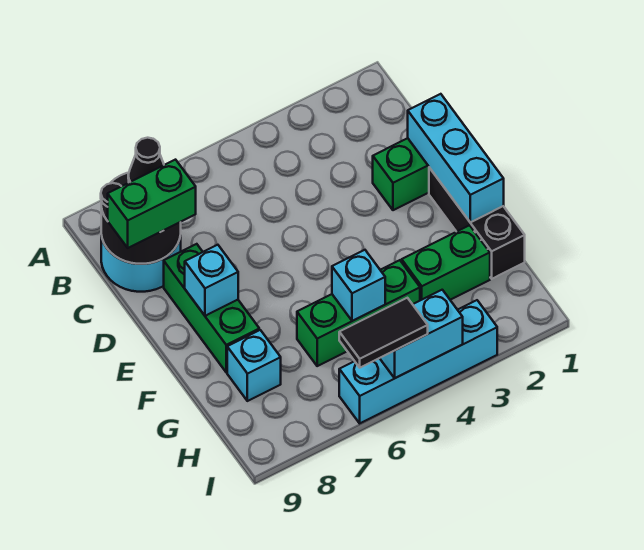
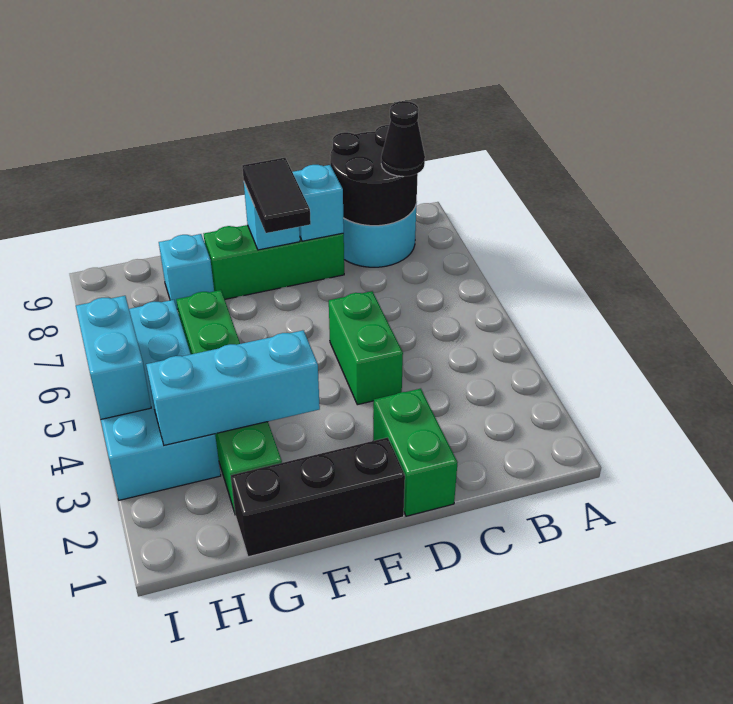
green 1x2 brick [108,160,196,248] -> green 1x2 brick moved to [329,291,403,405]
cyan 1x3 brick [408,94,504,222] -> cyan 1x3 brick moved to [146,330,320,445]
cyan 1x1 brick [332,250,385,321] -> cyan 1x1 brick moved to [293,165,344,241]
cyan 1x4 brick [339,300,497,423] -> cyan 2x4 brick [101,300,221,500]
black 1x2 tile [339,298,428,368] -> black 1x2 tile moved to [242,158,311,233]

